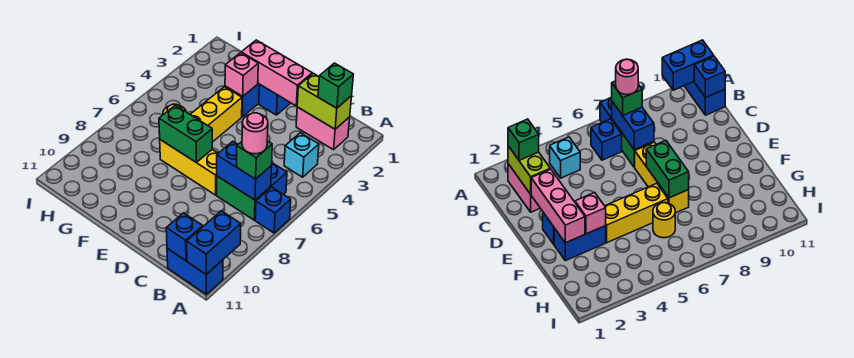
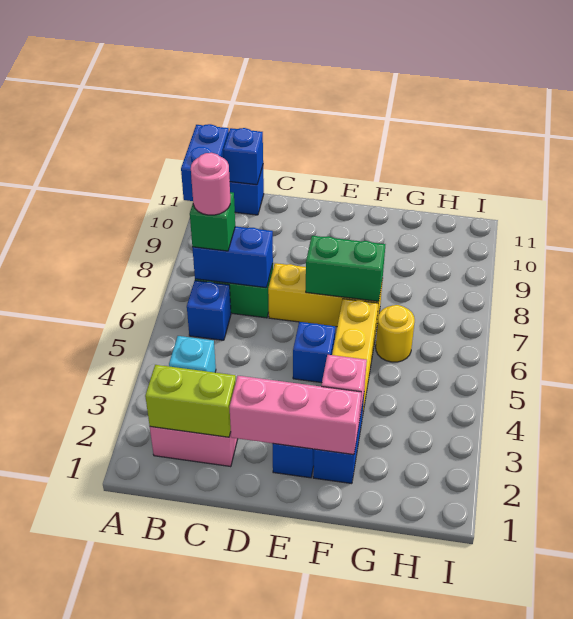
blue 1x1 brick [255,187,291,233] -> blue 1x1 brick moved to [293,322,335,383]
green 1x1 brick [318,63,353,108] -> none

